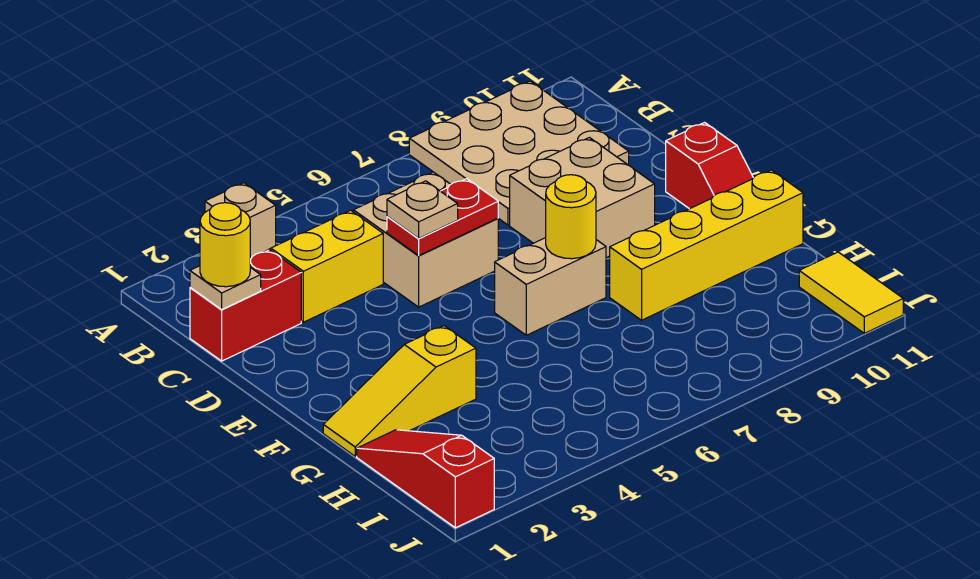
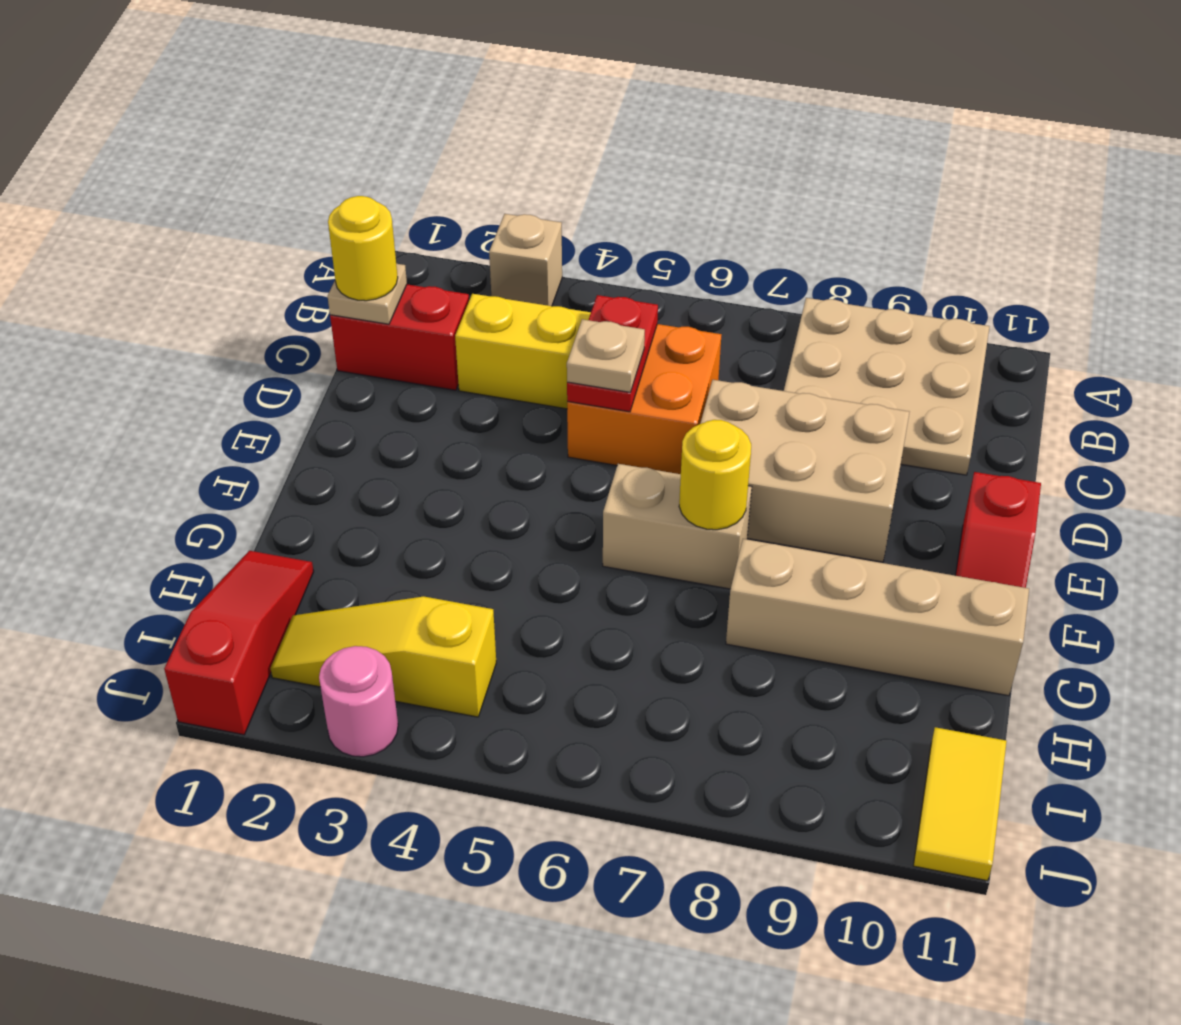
tan 2x2 brick [353,172,498,307] -> orange 2x2 brick [567,324,721,474]
red 1x2 plate [387,179,498,255] -> red 1x2 plate turned to [567,295,658,412]
tan 2x2 brick [510,138,655,258] -> tan 2x3 brick [700,380,909,562]
yellow 1x3 slope [323,326,476,456] -> yellow 1x3 slope moved to [271,597,496,717]
yellow 1x4 brick [610,170,803,320] -> tan 1x4 brick [726,539,1029,696]
none -> pink 1x1 round brick [319,646,398,757]

